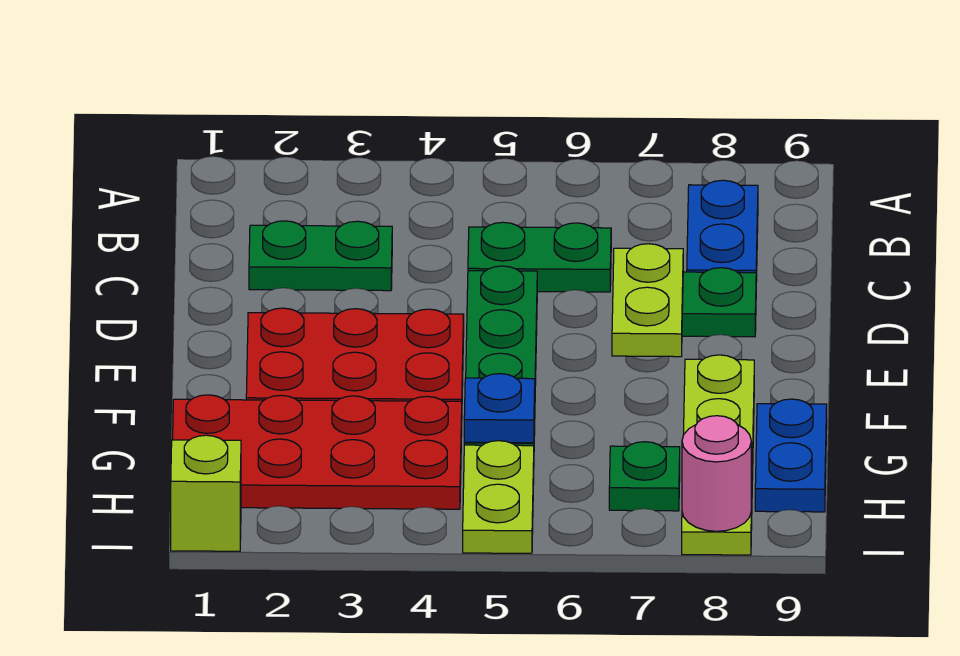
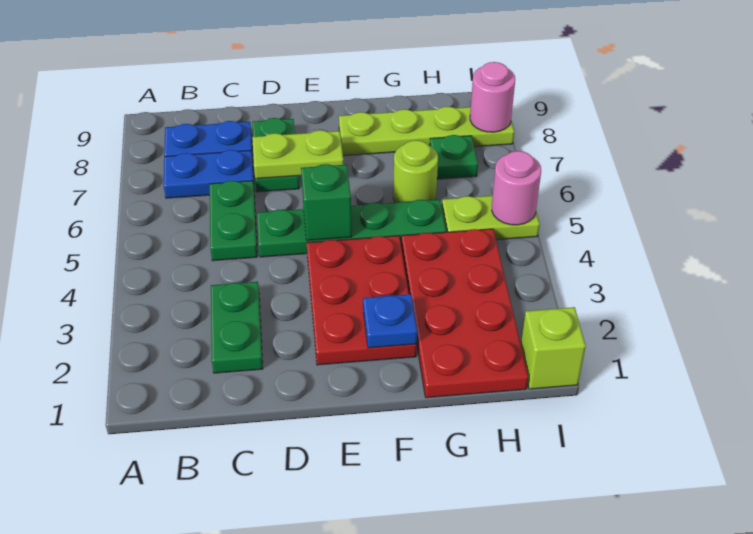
none -> green 1x1 brick [301,164,352,240]
blue 1x1 plate [464,374,535,443] -> blue 1x1 plate moved to [363,294,417,348]
none -> lime 1x1 round brick [393,140,438,203]
blue 1x2 plate [755,399,827,512] -> blue 1x2 plate moved to [164,150,254,198]
none -> pink 1x1 round brick [492,151,541,225]

